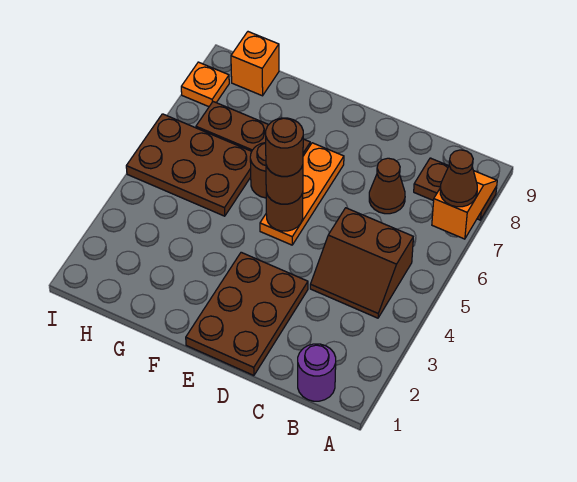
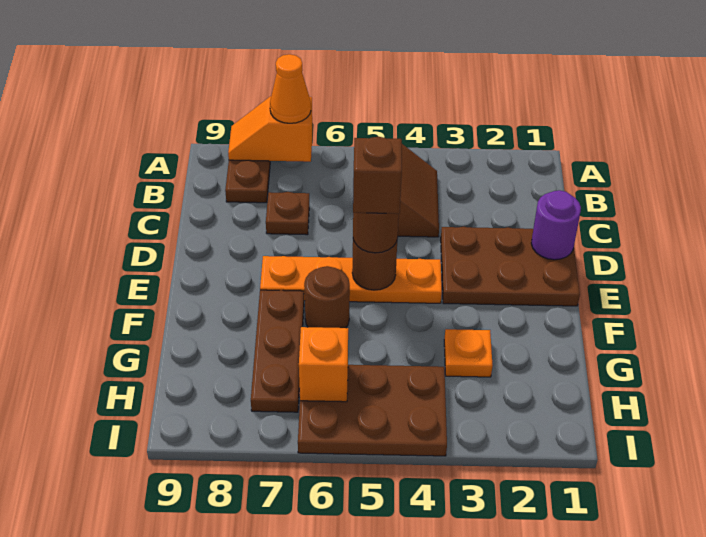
brown 1x1 cone [440,150,477,207] -> orange 1x1 cone [270,54,311,123]
purple 1x1 round brick [298,344,336,401] -> purple 1x1 round brick moved to [531,190,581,260]
brown 1x1 cone [369,158,405,214] -> brown 1x1 plate [266,192,309,235]
orange 1x3 plate [260,143,344,245] -> orange 1x4 plate [260,256,442,303]
brown 1x1 round brick [266,118,303,176] -> brown 1x1 brick [353,137,402,214]
brown 2x3 plate [126,114,252,216] -> brown 2x3 plate turned to [298,365,447,456]
orange 1x1 brick [231,32,279,96] -> orange 1x1 brick moved to [299,327,348,402]
orange 1x1 plate [181,62,229,107] -> orange 1x1 plate moved to [444,329,493,377]

